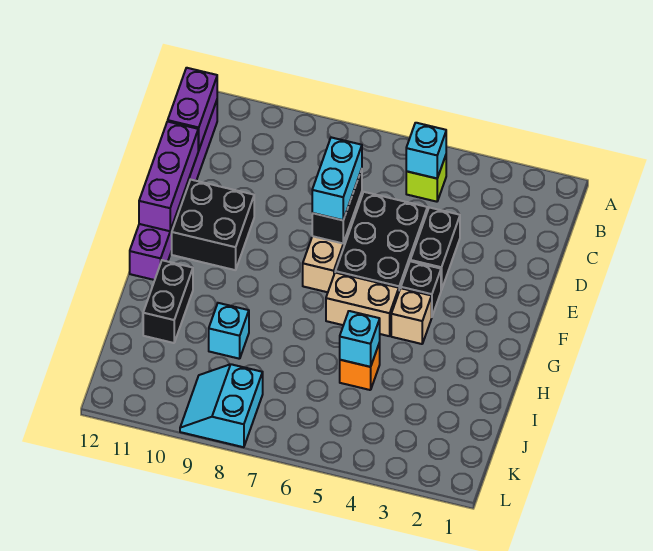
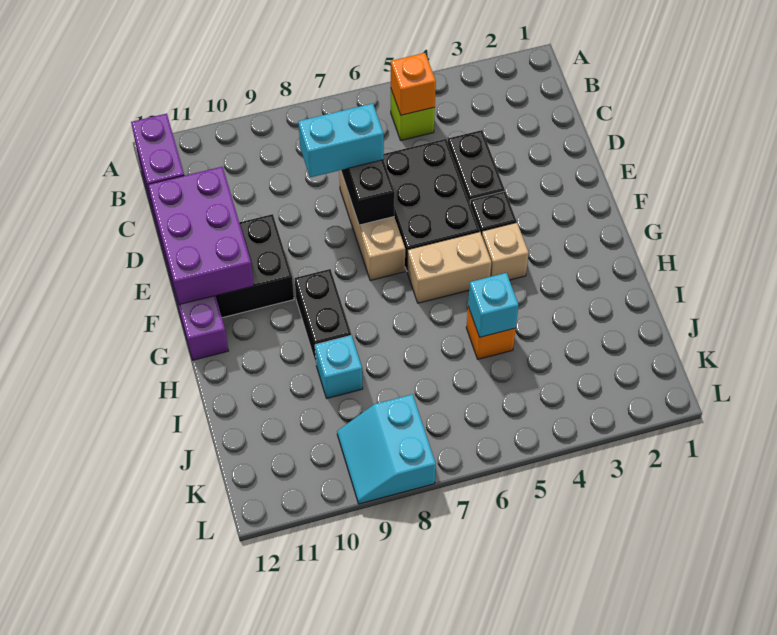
cyan 1x1 brick [406,123,446,178] -> orange 1x1 brick [391,53,436,115]
cyan 1x2 brick [312,137,362,220] -> cyan 1x2 brick turned to [298,103,384,177]
purple 1x3 brick [139,121,199,231] -> purple 2x3 brick [148,167,254,305]
black 1x2 brick [143,260,193,343] -> black 1x2 brick moved to [295,269,351,363]

